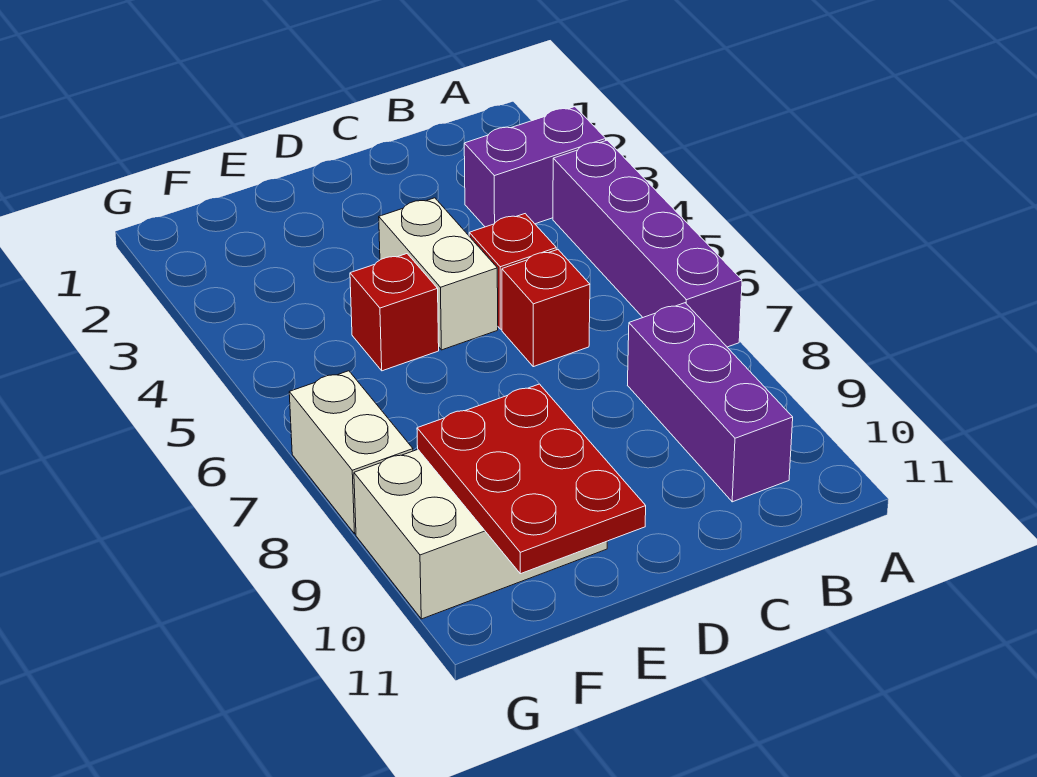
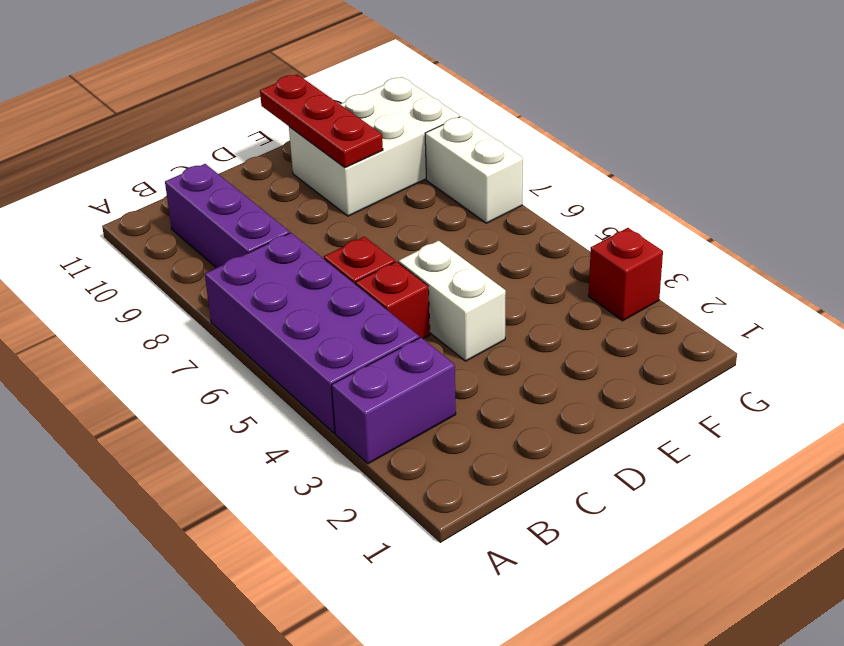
purple 1x4 brick [553,140,742,347] -> purple 2x4 brick [205,233,419,433]
red 1x1 brick [350,254,439,371] -> red 1x1 brick moved to [589,228,663,321]
red 2x3 plate [417,384,646,574] -> red 1x3 plate [260,74,383,168]

